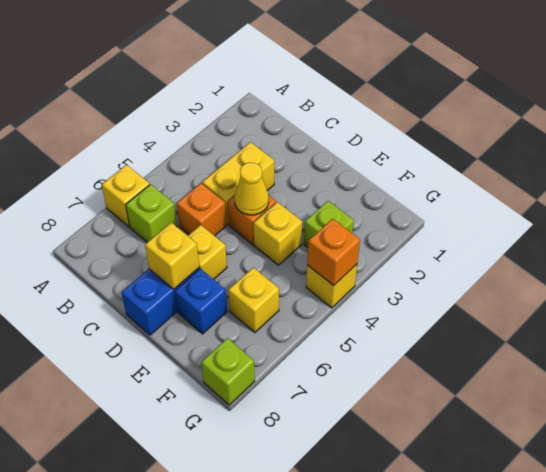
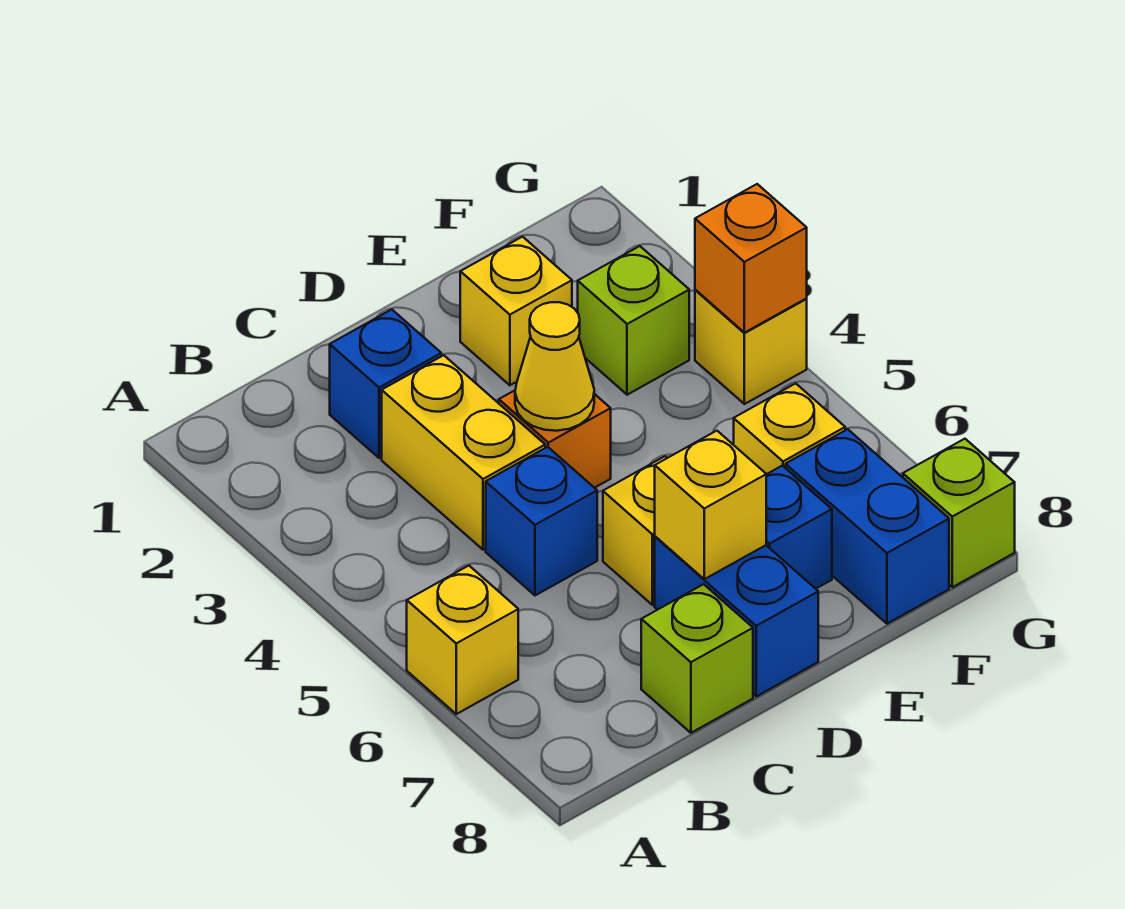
lime 1x1 brick [126,184,177,242] -> lime 1x1 brick moved to [641,584,753,733]
none -> blue 1x1 brick [330,310,441,458]
orange 1x1 brick [177,183,227,236] -> blue 1x1 brick [486,447,597,595]
yellow 1x1 brick [254,202,302,265] -> yellow 1x1 brick moved to [460,237,572,385]
none -> blue 1x2 brick [786,429,949,624]

